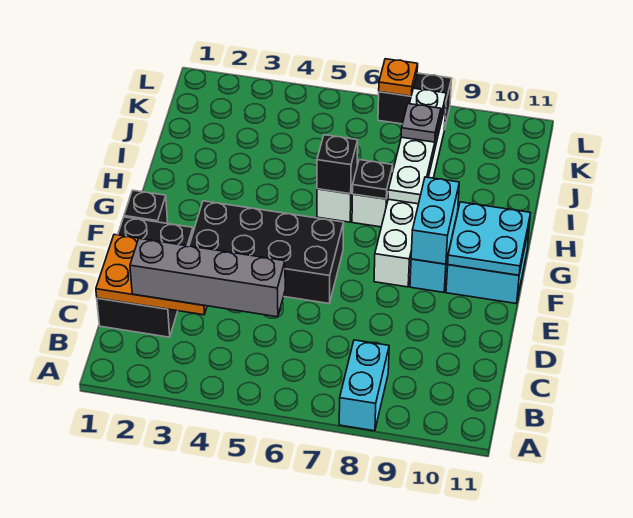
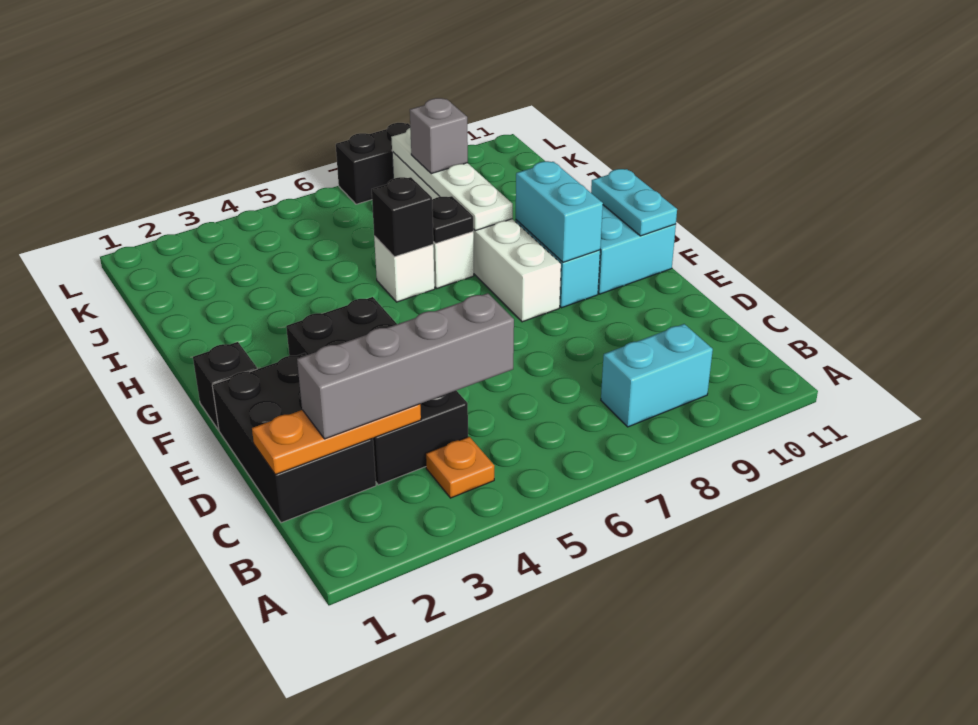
cyan 1x2 brick [339,340,389,431] -> cyan 1x2 brick turned to [601,324,713,427]
orange 2x3 plate [96,235,219,315] -> orange 1x3 plate [252,404,421,475]
black 2x4 brick [189,201,344,303] -> black 2x4 brick turned to [286,297,468,485]
cyan 2x2 plate [448,202,531,275] -> cyan 1x2 plate [591,169,677,236]
grey 1x1 plate [401,104,441,142] -> grey 1x1 brick [410,98,468,174]
orange 1x1 plate [379,59,418,96] -> orange 1x1 plate moved to [426,437,494,498]

